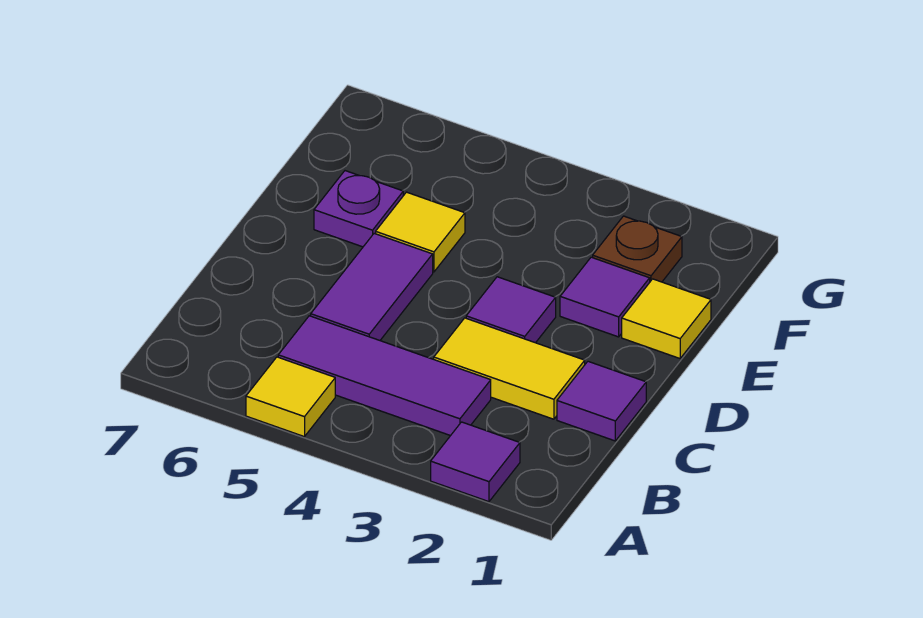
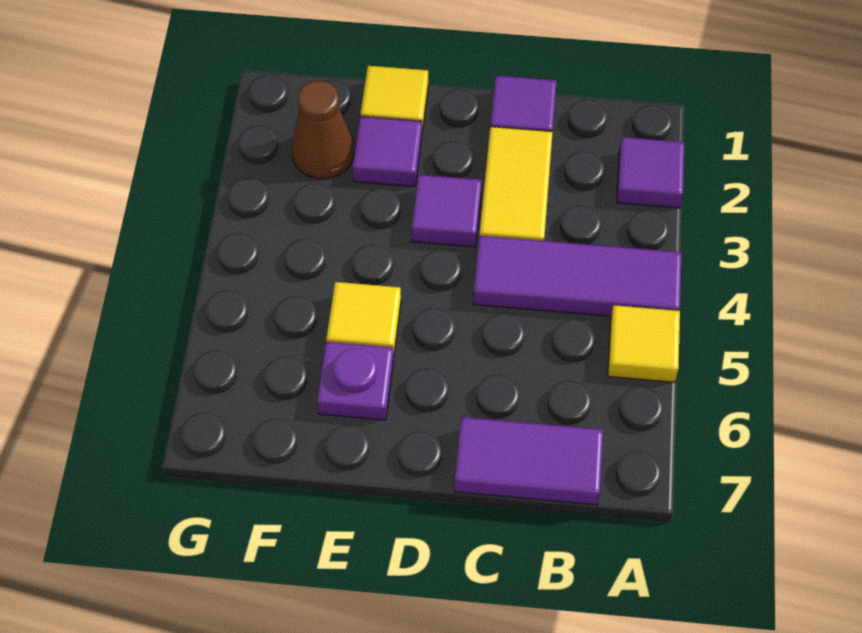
purple 1x3 tile [278,316,491,436] -> purple 1x3 tile turned to [473,236,682,316]
purple 1x2 tile [311,233,433,340] -> purple 1x2 tile moved to [454,417,603,505]
brown 1x1 plate [593,216,682,282] -> brown 1x1 cone [292,81,354,179]

